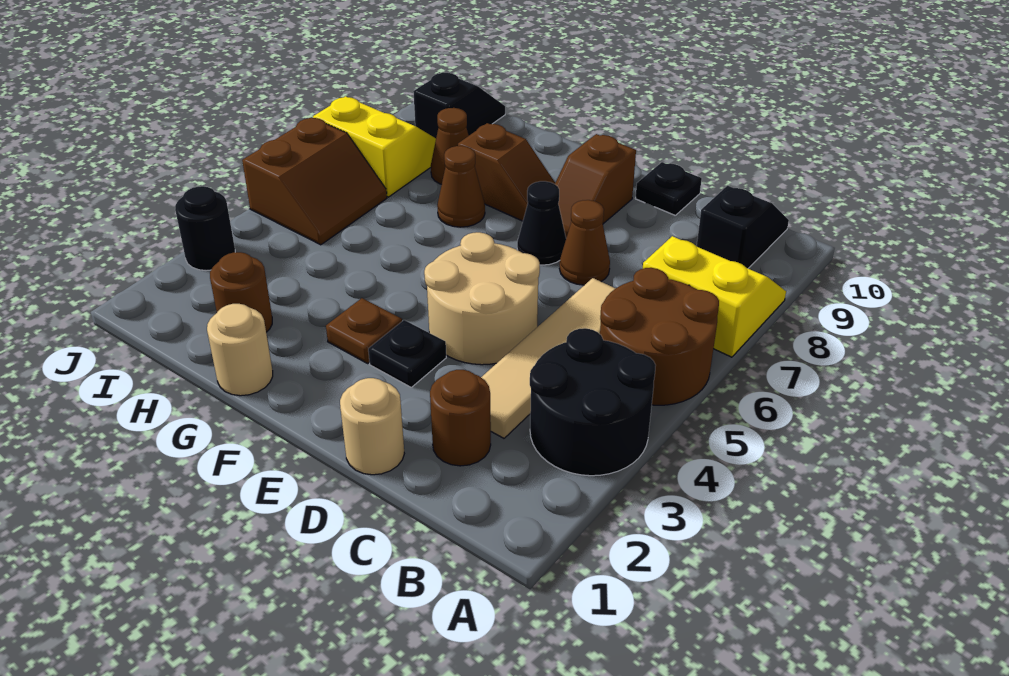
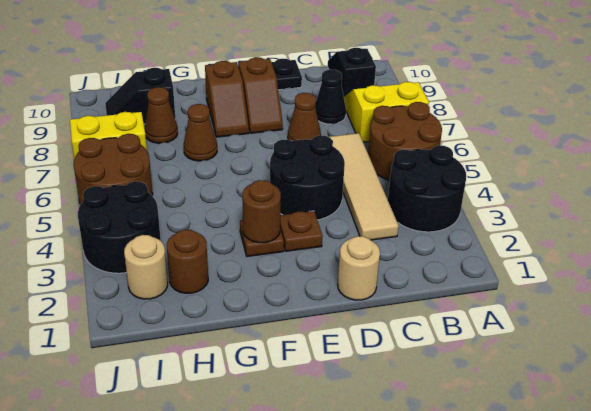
brown 1x1 round brick [430,370,491,466] -> brown 1x1 round brick moved to [242,180,281,243]
tan 2x2 round brick [424,232,540,365] -> black 2x2 round brick [270,135,345,220]
black 1x1 plate [368,320,446,387] -> brown 1x1 plate [280,211,323,251]
black 1x1 cone [517,181,566,265] -> black 1x1 cone moved to [315,69,346,124]
brown 1x2 slope [458,123,555,221] -> brown 1x2 slope turned to [205,61,249,137]
tan 1x1 round brick [207,304,273,396] -> tan 1x1 round brick moved to [124,235,168,299]
brown 2x2 slope [242,117,387,245] -> brown 2x2 round brick [74,134,153,204]
black 1x2 slope [413,73,505,138] -> black 1x2 slope turned to [105,68,175,124]
black 1x1 round brick [175,186,235,271] -> black 2x2 round brick [78,181,161,273]

